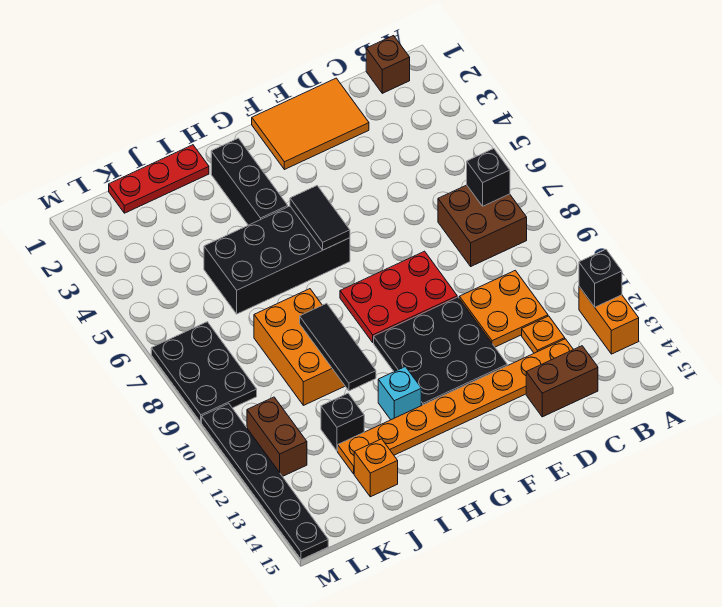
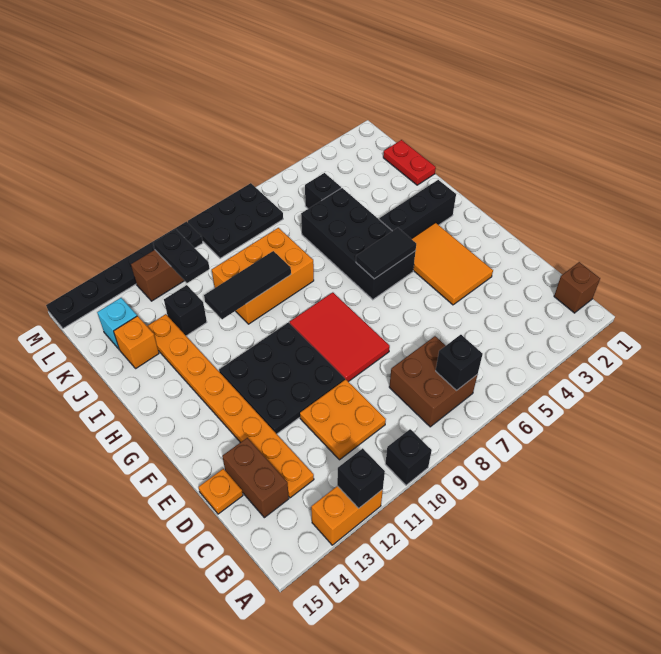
none -> black 1x1 brick [385,429,432,485]
orange 1x1 plate [522,316,565,353] -> orange 1x1 plate moved to [199,469,243,514]
orange 2x3 tile [252,78,369,170] -> orange 2x3 tile moved to [412,223,493,305]
red 2x3 plate [340,251,457,343] -> red 2x3 tile [290,292,390,382]
cyan 1x1 brick [378,367,421,420] -> cyan 1x1 brick moved to [97,298,137,349]
red 1x3 plate [109,145,209,213] -> red 1x2 plate [383,140,436,185]
none -> black 1x1 brick [305,173,341,209]
none -> black 1x2 plate [153,229,210,283]

